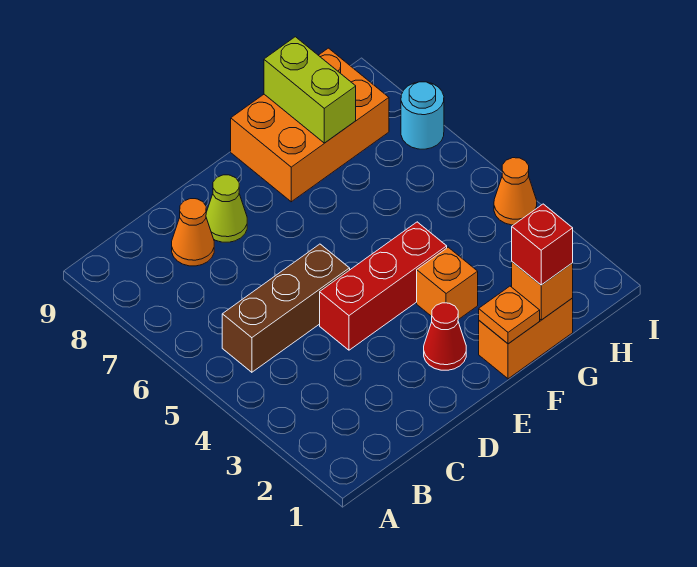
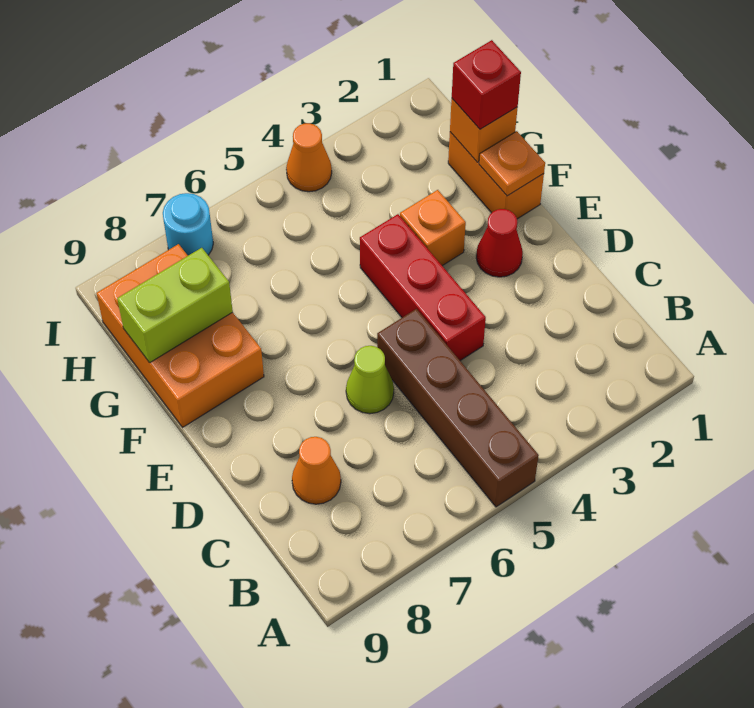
brown 1x3 brick [222,244,350,372] -> brown 1x4 brick [377,309,539,507]
lime 1x1 cone [206,175,247,242] -> lime 1x1 cone moved to [346,346,394,414]

